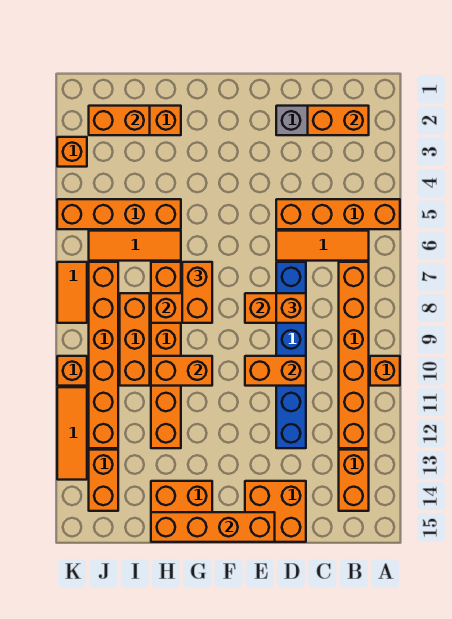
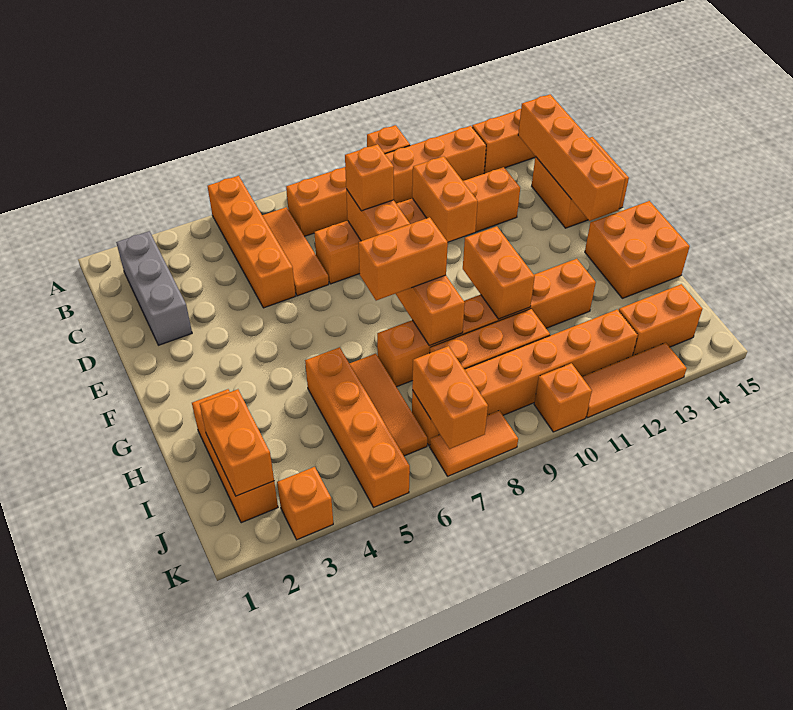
orange 1x2 brick [308,106,369,135] -> orange 1x2 brick moved to [412,346,488,449]
blue 1x6 brick [276,262,306,448] -> orange 1x6 brick [314,167,520,284]
orange 1x4 brick [151,512,275,542] -> orange 1x4 brick moved to [518,94,625,221]

